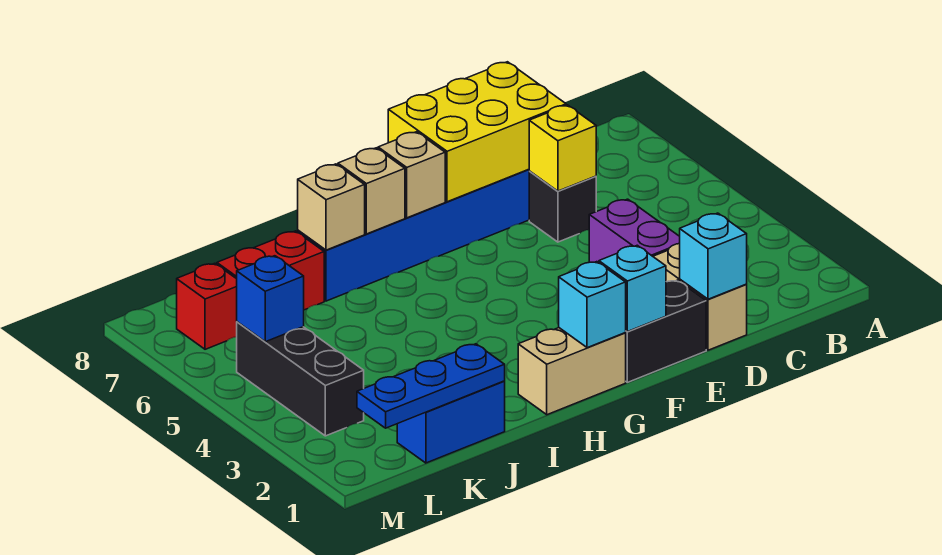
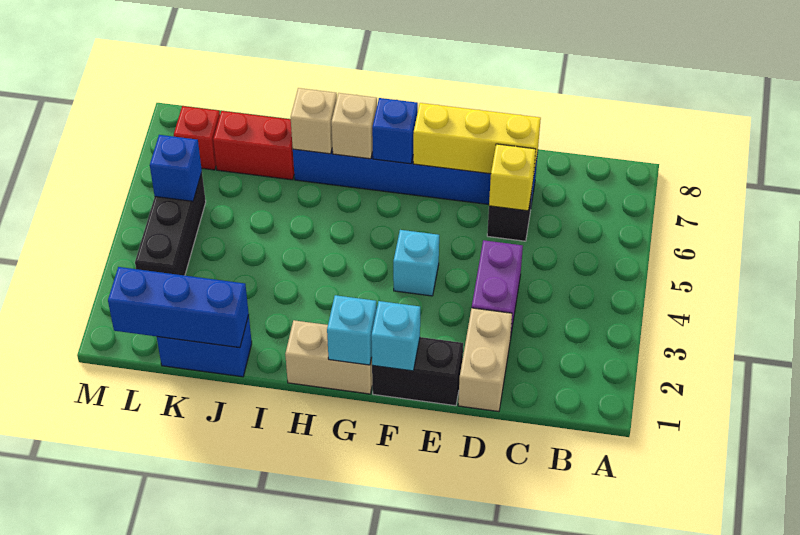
cyan 1x1 brick [680,213,747,299] -> cyan 1x1 brick moved to [393,230,439,296]
yellow 2x3 brick [388,62,566,202] -> yellow 1x3 brick [413,103,541,174]
tan 1x1 brick [378,132,445,218] -> blue 1x1 brick [372,98,418,164]
blue 1x3 plate [357,344,505,428] -> blue 1x3 brick [108,267,249,348]

